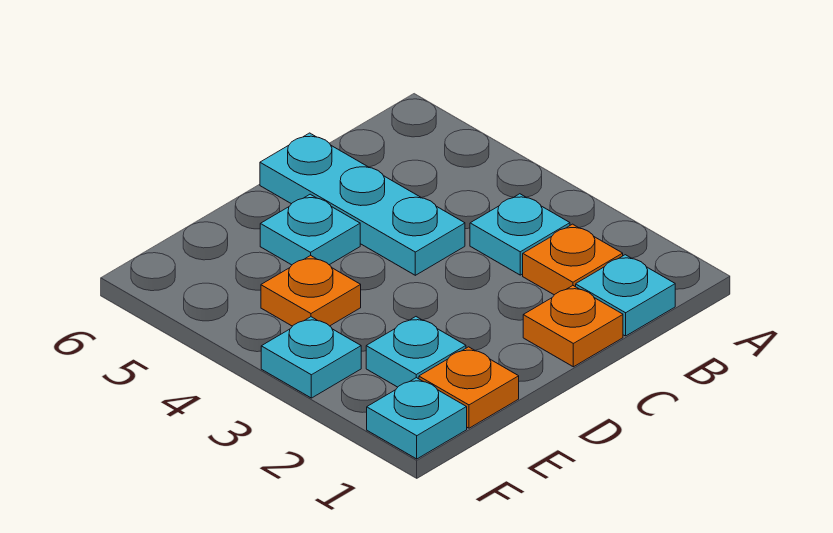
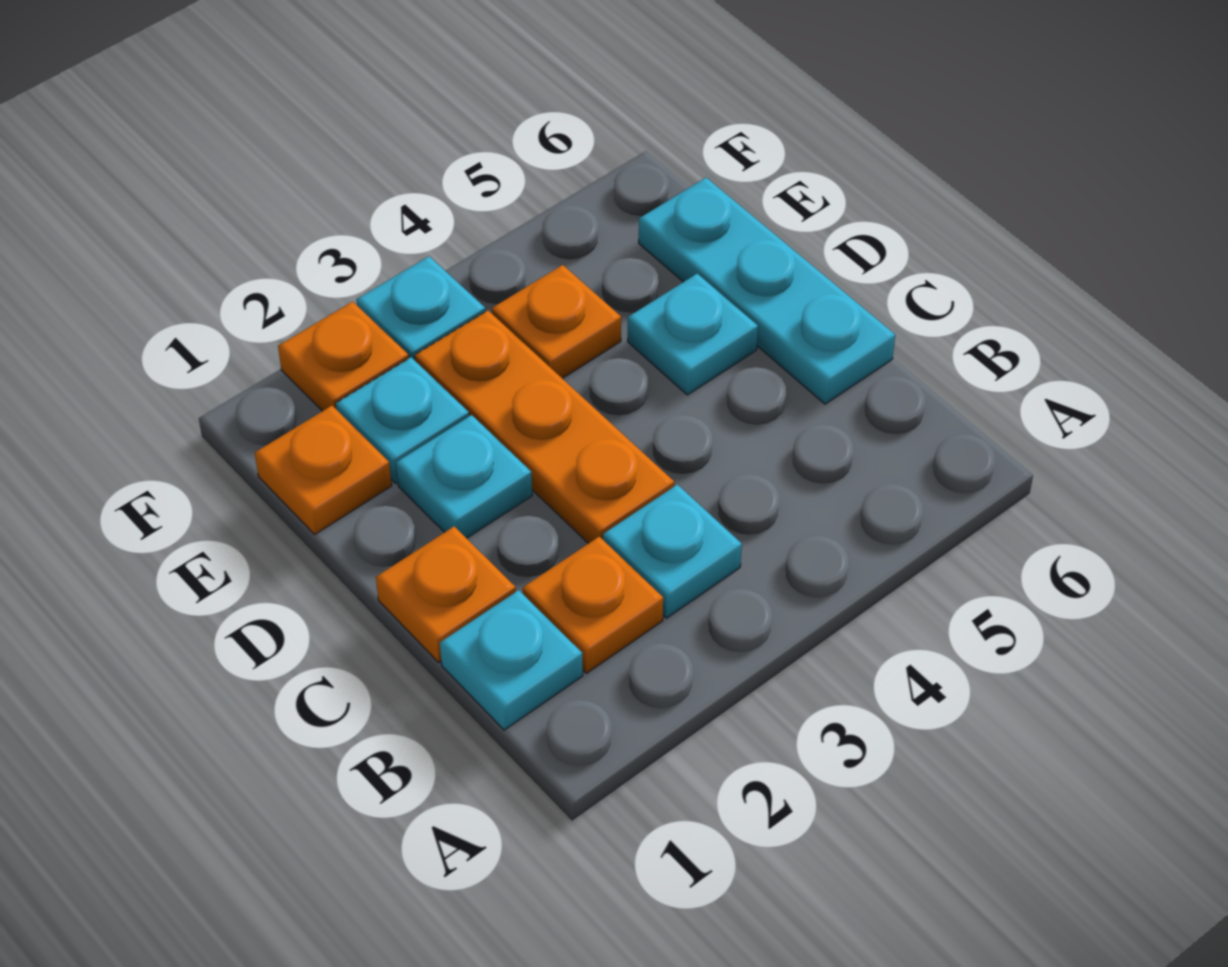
none -> orange 1x3 plate [415,311,674,544]
cyan 1x3 plate [260,133,465,275] -> cyan 1x3 plate turned to [639,178,895,404]
cyan 1x1 plate [367,378,467,459] -> cyan 1x1 plate moved to [396,415,532,538]
none -> orange 1x1 plate [278,302,409,411]

